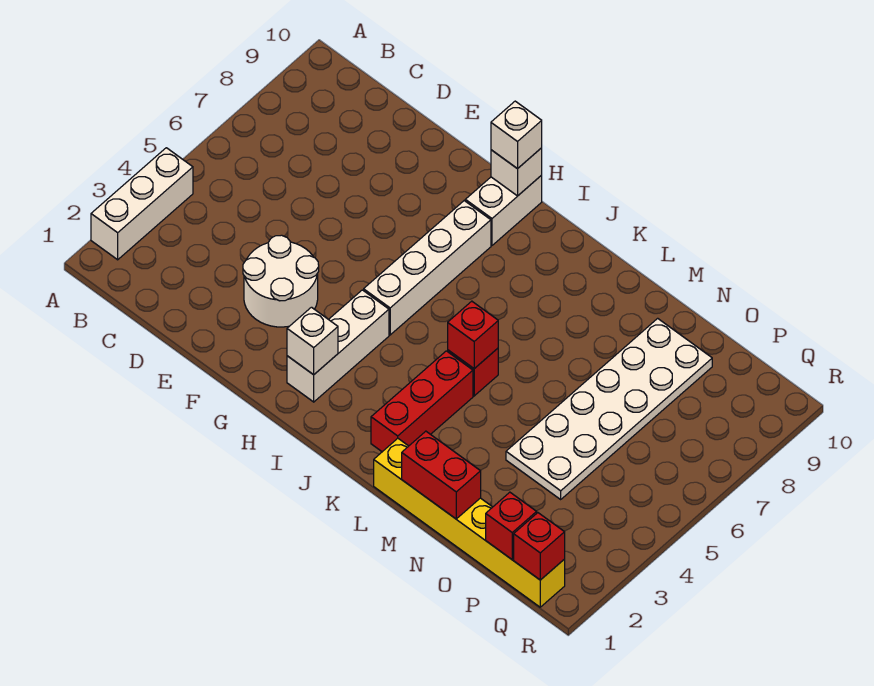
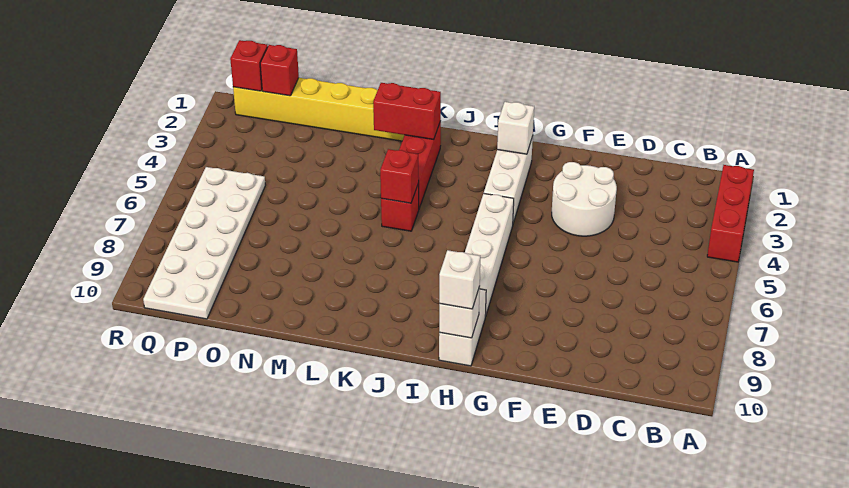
white 1x3 brick [91,148,193,260] -> red 1x3 brick [707,165,754,262]
red 1x2 brick [402,431,481,519] -> red 1x2 brick moved to [373,83,441,139]
white 2x6 plate [506,318,712,499] -> white 2x6 plate moved to [143,167,265,319]

